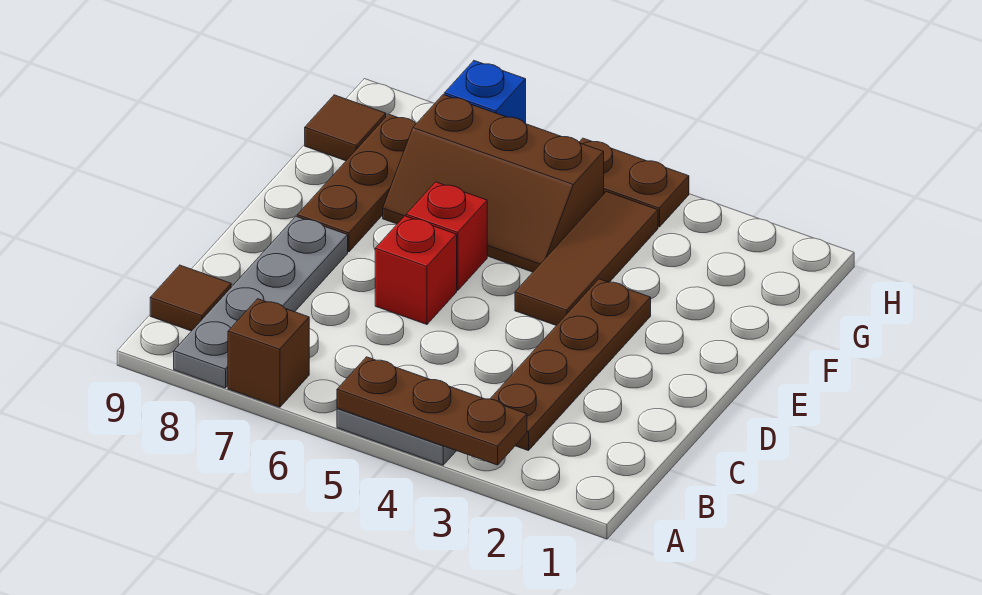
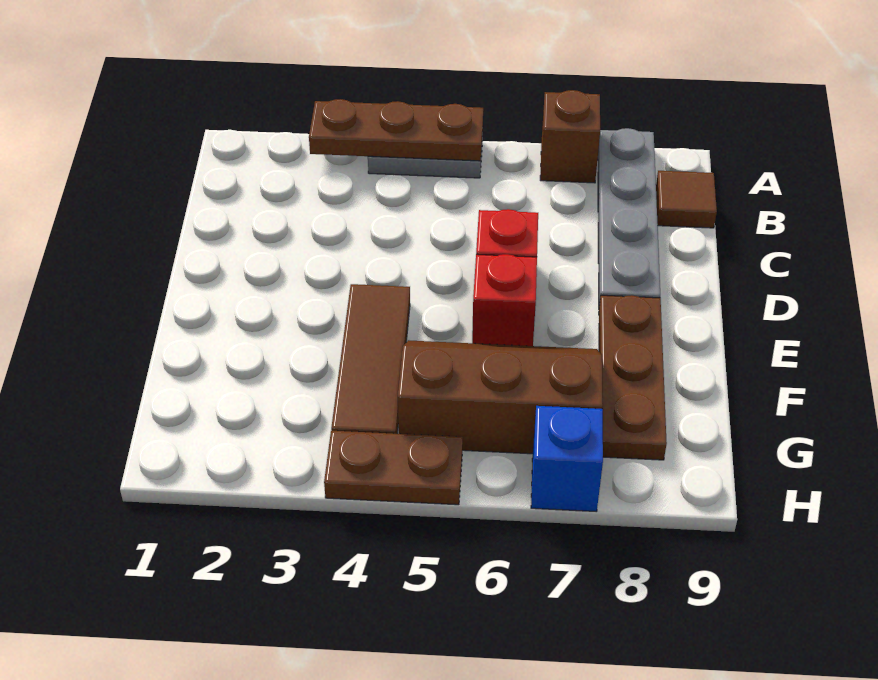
brown 1x4 plate [490,279,651,451] -> none
brown 1x1 tile [305,95,386,161] -> none

